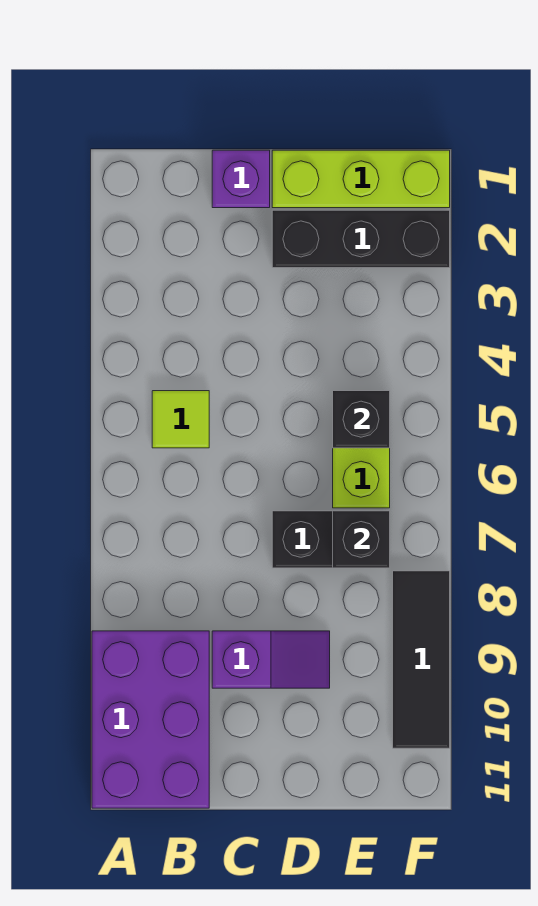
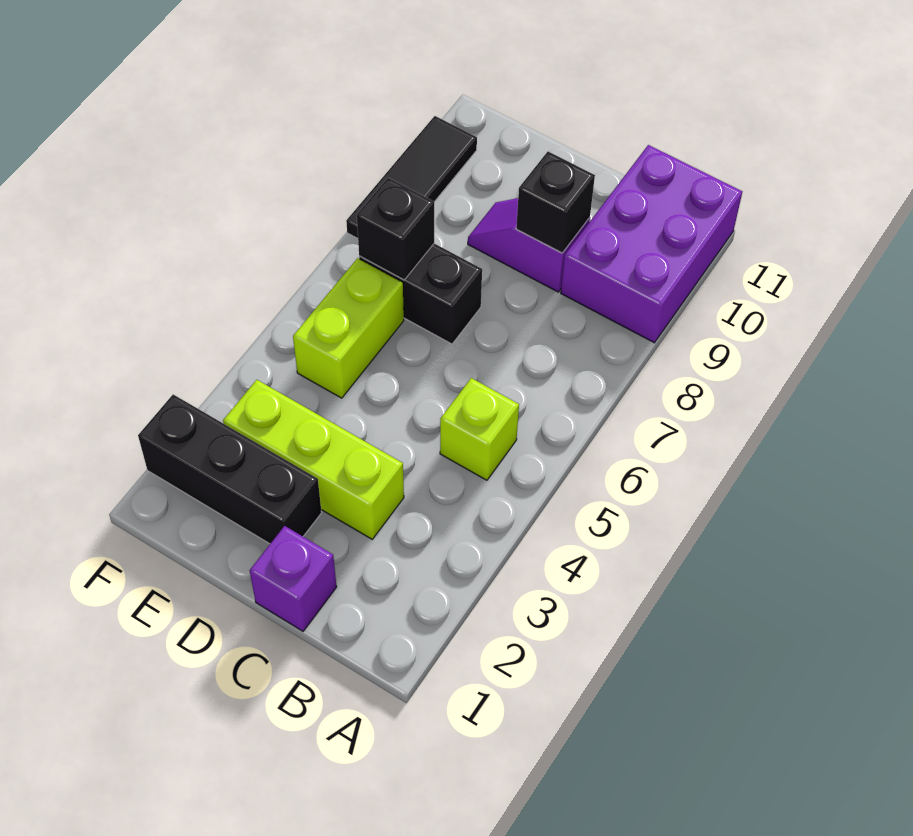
lime 1x1 tile [152,391,209,448] -> lime 1x1 brick [440,378,519,480]
lime 1x3 brick [272,150,450,208] -> lime 1x3 brick moved to [223,380,404,539]
black 1x1 brick [333,391,390,448] -> black 1x1 brick moved to [516,152,595,253]

